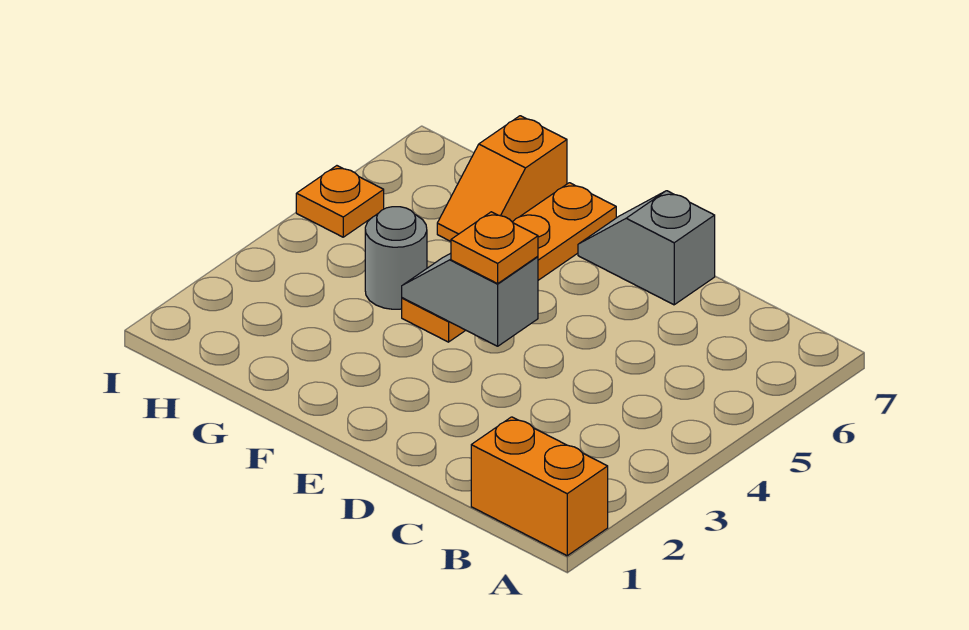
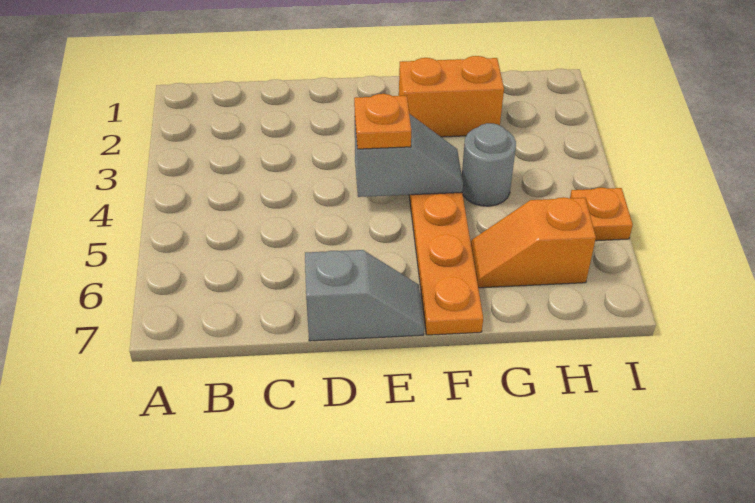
orange 1x2 brick [471,417,608,556] -> orange 1x2 brick moved to [399,56,504,137]
orange 1x2 slope [437,116,567,241] -> orange 1x2 slope turned to [471,197,596,288]

